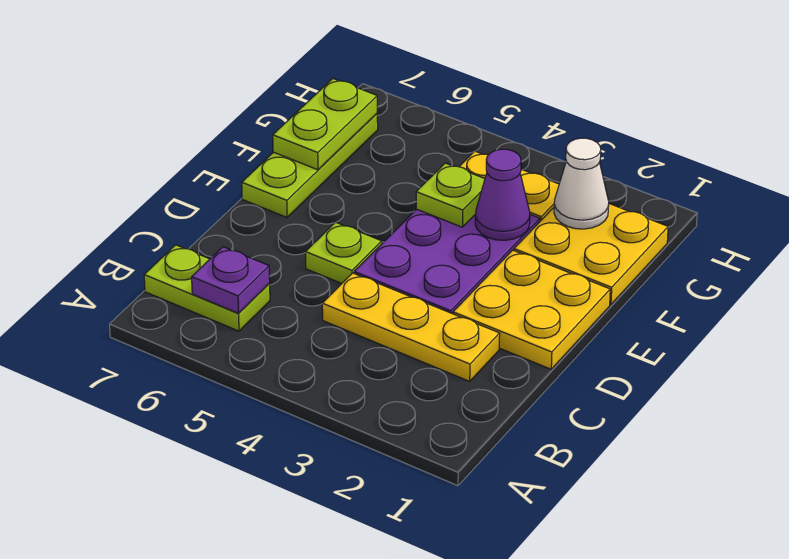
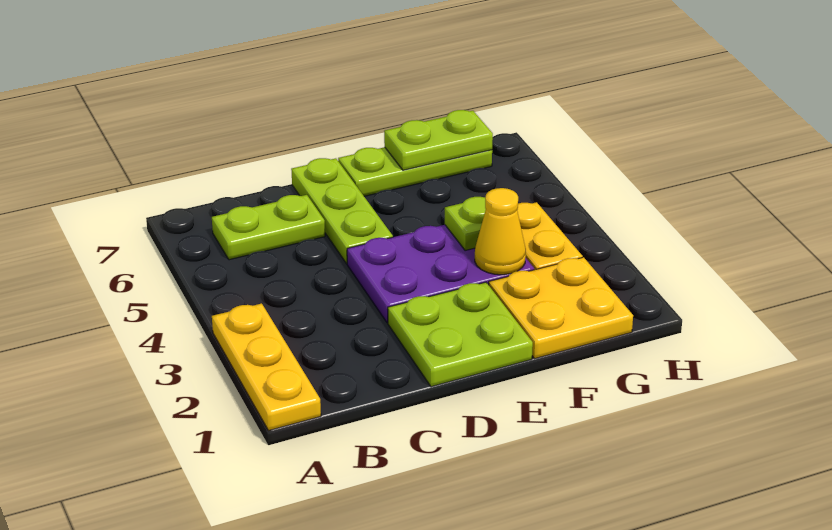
lime 1x2 plate [144,245,270,331] -> lime 1x2 plate turned to [212,195,325,260]
purple 1x1 plate [192,247,270,313] -> none
yellow 1x3 plate [322,273,500,381] -> yellow 1x3 plate moved to [212,303,321,431]
yellow 2x2 plate [453,250,610,369] -> lime 2x2 plate [388,282,533,387]
lime 1x1 plate [306,222,382,283] -> lime 1x3 plate [291,158,393,264]
purple 1x1 cone [475,149,530,240] -> yellow 1x1 cone [475,188,526,275]
white 1x1 cone [554,138,609,229] -> none

